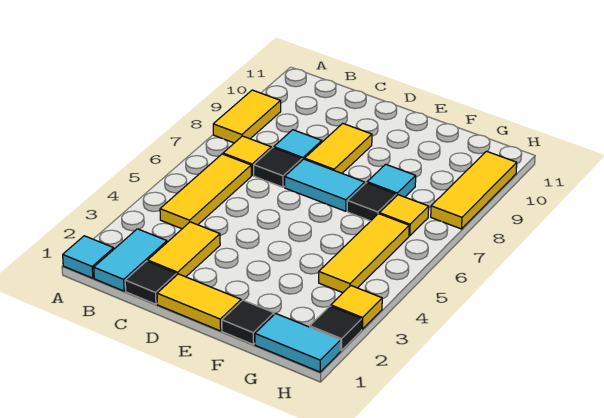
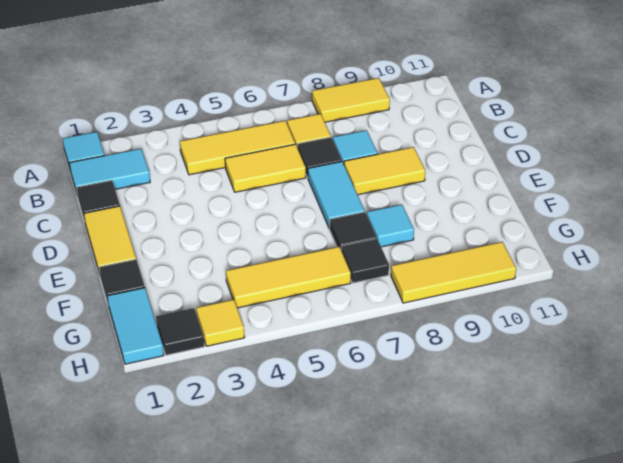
yellow 1x2 tile [148,222,220,277] -> yellow 1x2 tile moved to [225,144,306,192]
yellow 1x1 tile [379,195,429,236] -> black 1x1 tile [341,239,389,283]

